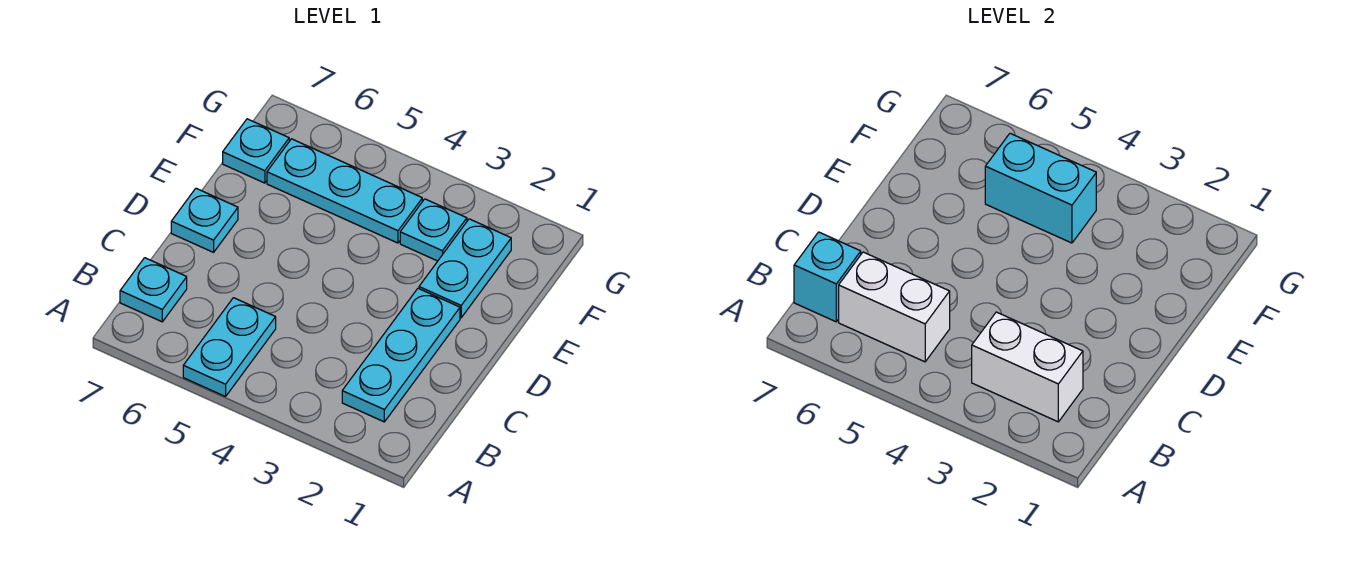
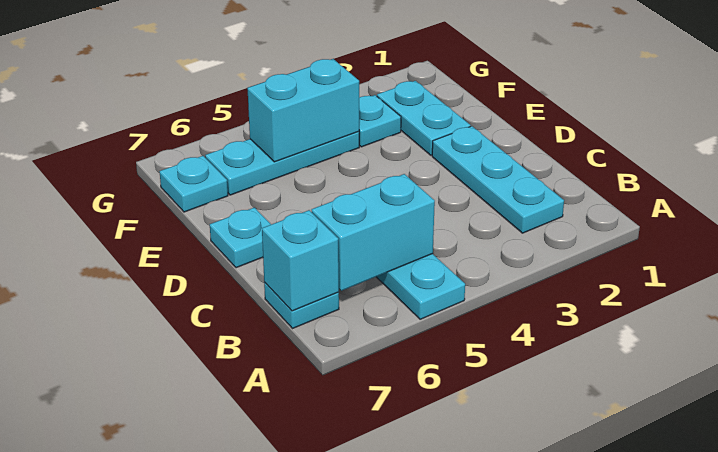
white 1x2 brick [972,312,1083,422] -> none
white 1x2 brick [839,252,950,362] -> cyan 1x2 brick [312,174,435,291]

